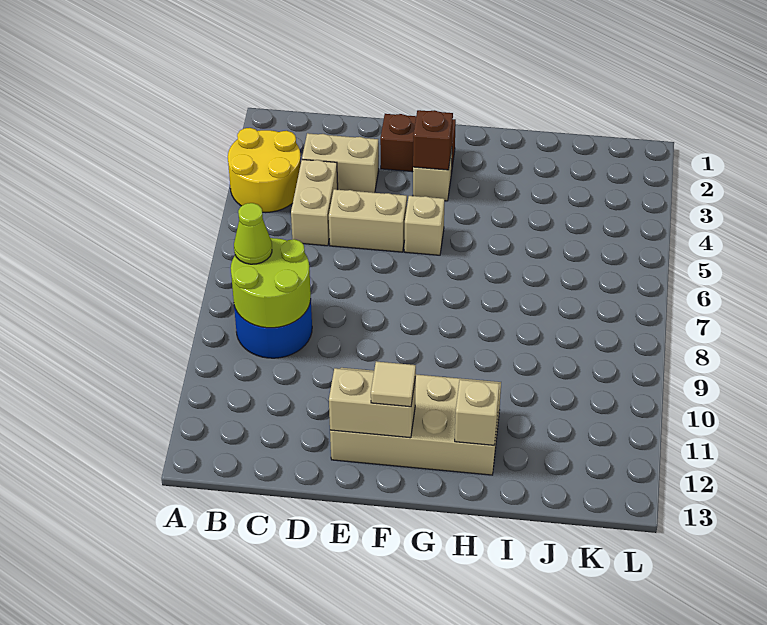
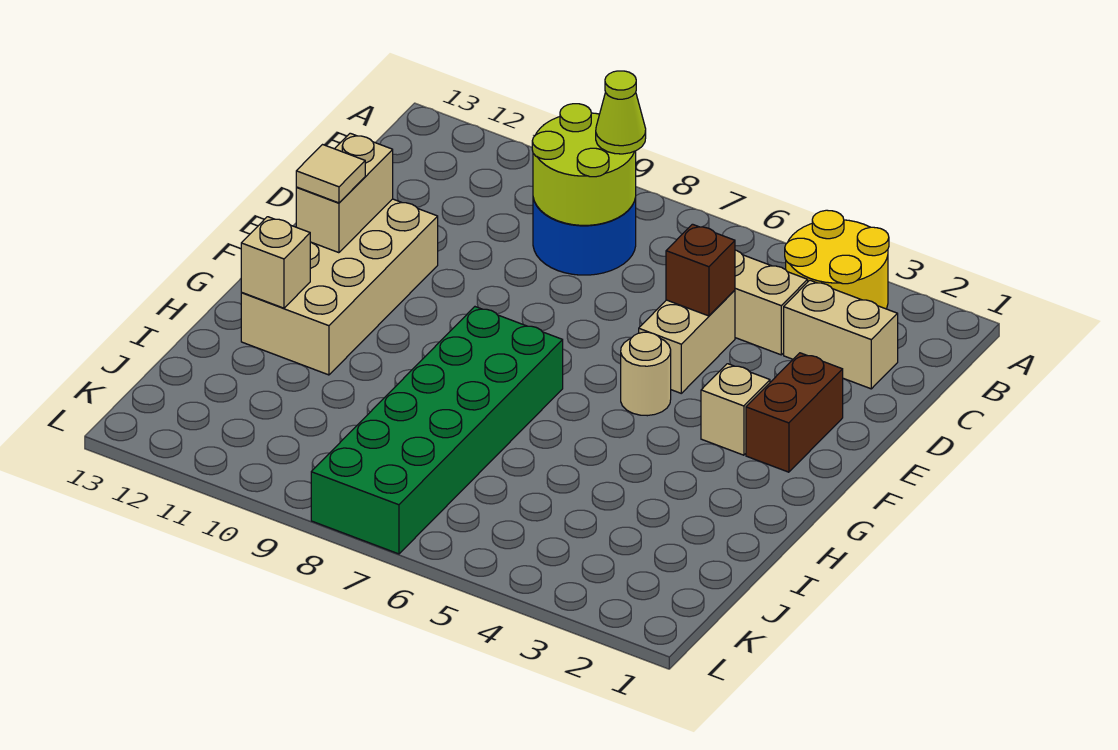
tan 1x2 brick [302,133,379,193] -> tan 1x2 brick turned to [784,280,898,389]
brown 1x1 brick [413,110,453,170] -> brown 1x1 brick moved to [666,224,735,316]
tan 1x1 brick [404,196,445,255] -> tan 1x1 round brick [621,332,671,416]
none -> green 2x6 brick [311,307,563,554]

